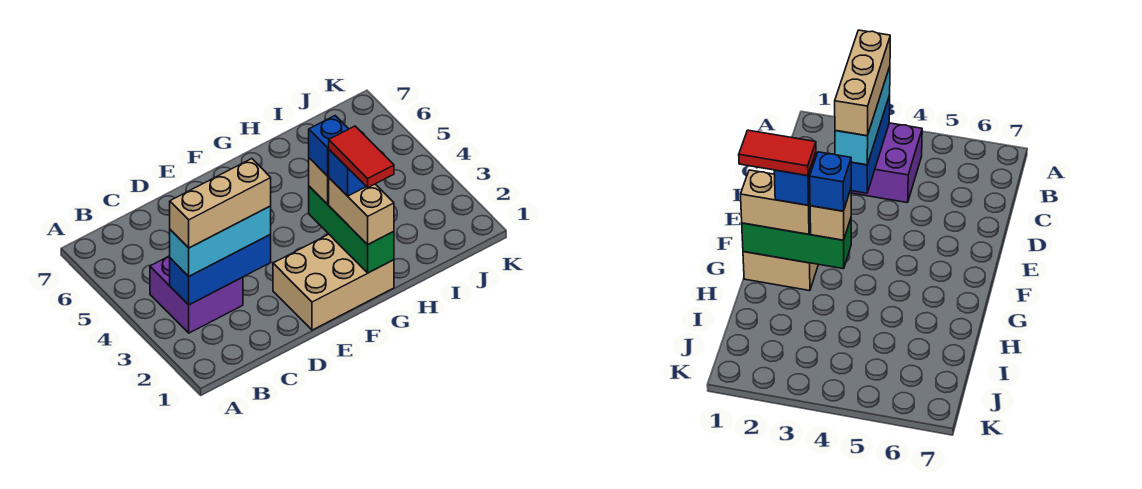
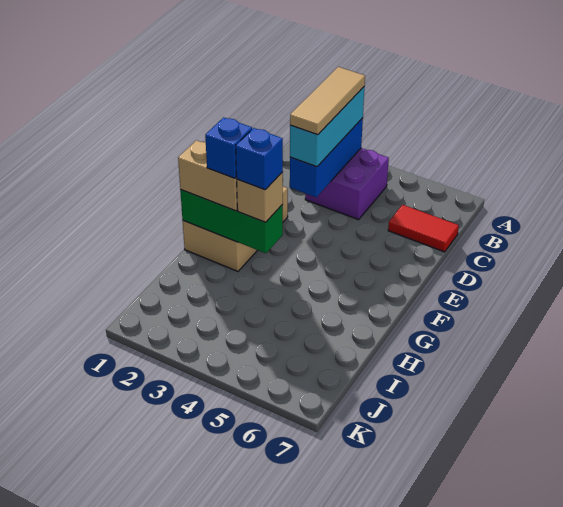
tan 1x3 brick [170,159,271,248] -> tan 1x3 tile [290,67,365,135]
red 1x2 tile [329,126,394,187] -> red 1x2 tile moved to [388,205,459,252]

